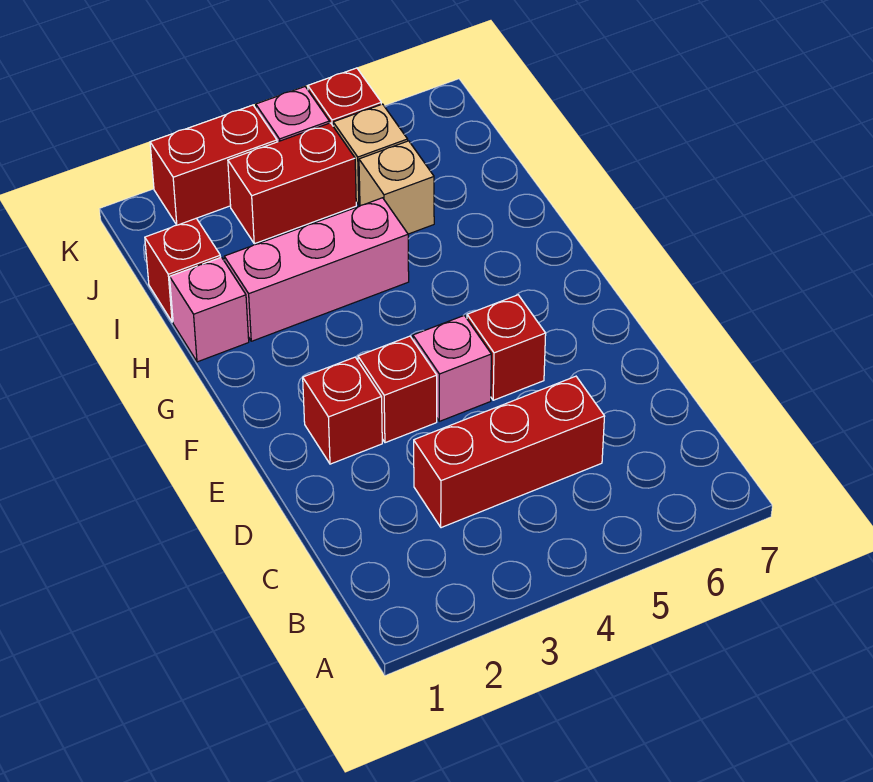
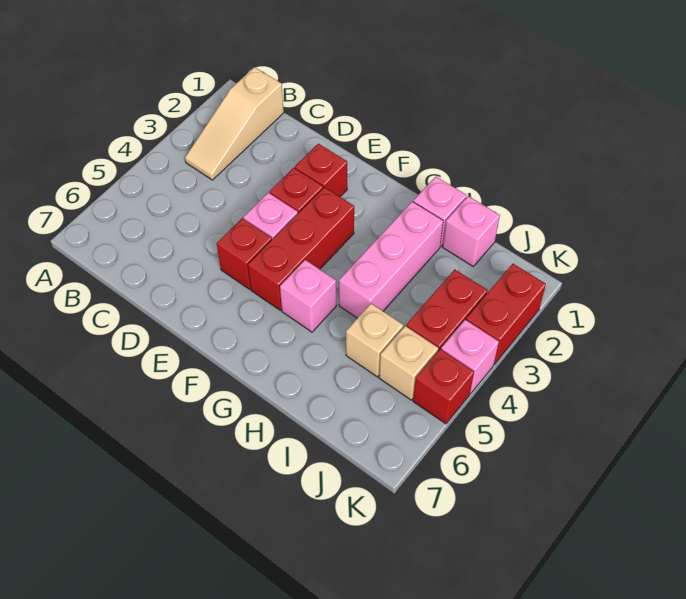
none -> tan 1x3 slope [185,67,284,180]
red 1x3 brick [414,376,605,528] -> red 1x3 brick moved to [248,187,354,311]
none -> pink 1x1 brick [280,260,336,332]
red 1x1 brick [145,218,221,322] -> pink 1x1 brick [443,196,500,266]

